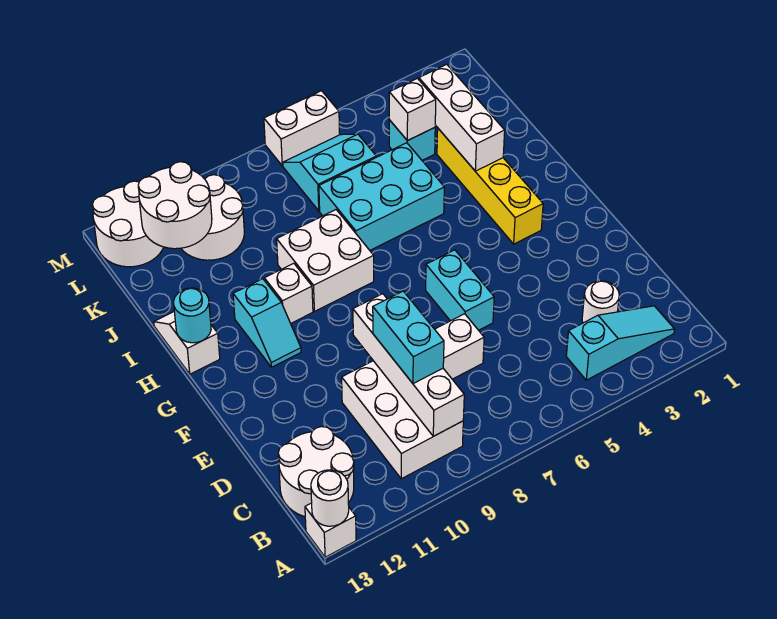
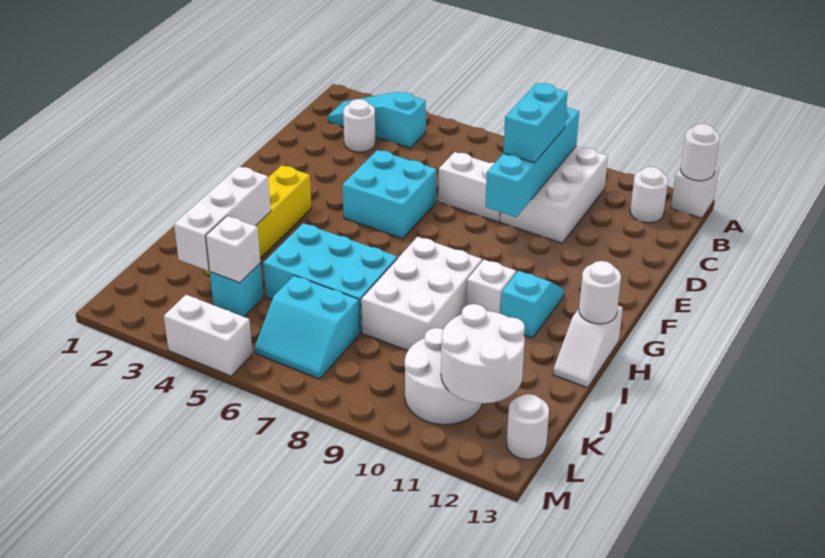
white 1x4 brick [353,294,464,436] -> cyan 1x4 brick [485,106,579,217]
white 2x2 round brick [278,427,354,517] -> white 1x1 round brick [630,167,668,223]
cyan 1x2 brick [426,250,494,330] -> cyan 2x2 brick [342,150,437,239]
white 2x2 brick [277,210,374,311] -> white 2x3 brick [361,237,482,351]
cyan 1x1 round brick [174,288,211,343] -> white 1x1 round brick [579,261,621,324]
white 2x2 round brick [92,181,164,267] -> white 1x1 round brick [507,394,549,459]
white 1x2 brick [264,91,340,166] -> white 1x2 brick moved to [164,295,253,376]

